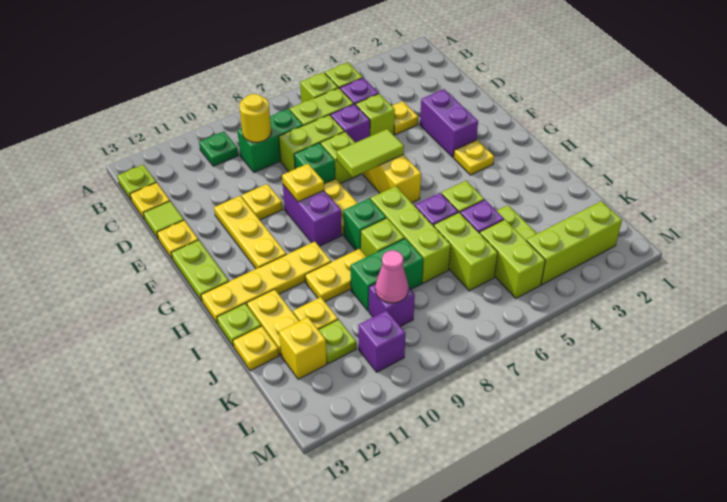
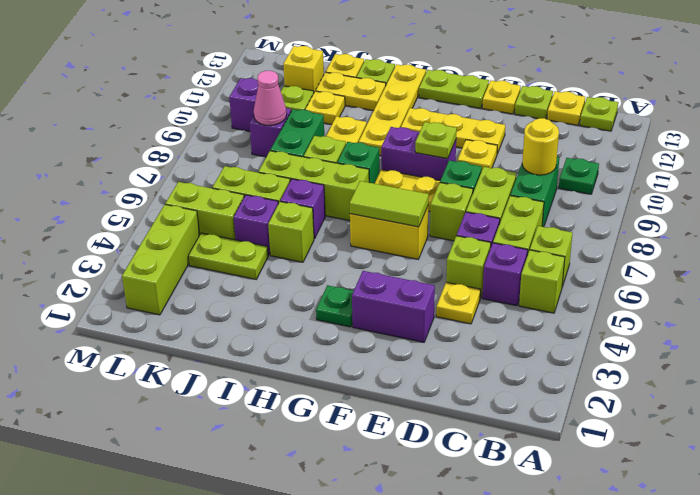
lime 1x1 tile [143,201,184,239] -> lime 1x1 plate [515,86,553,119]
lime 1x2 tile [336,129,404,177] -> lime 1x2 tile turned to [349,181,429,227]
yellow 1x1 plate [282,164,324,202] -> lime 1x1 plate [415,122,457,159]
yellow 1x1 plate [454,140,494,175] -> green 1x1 plate [316,285,353,327]

